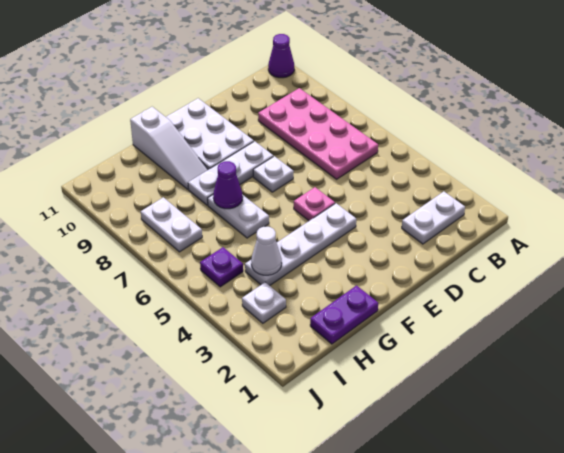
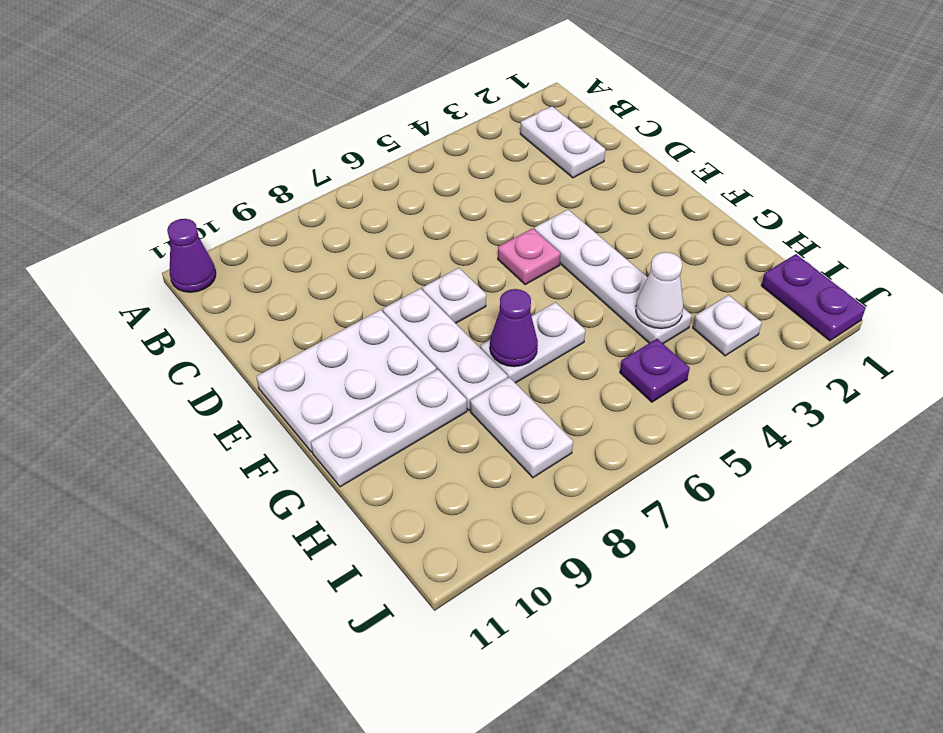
pink 2x4 plate [258,88,378,179] -> none
purple 1x2 plate [310,286,378,344] -> purple 1x2 plate moved to [761,254,866,341]
white 1x3 slope [130,107,208,189] -> white 1x3 plate [311,370,467,487]
white 1x2 plate [141,197,202,252] -> white 1x2 plate turned to [470,377,573,478]

